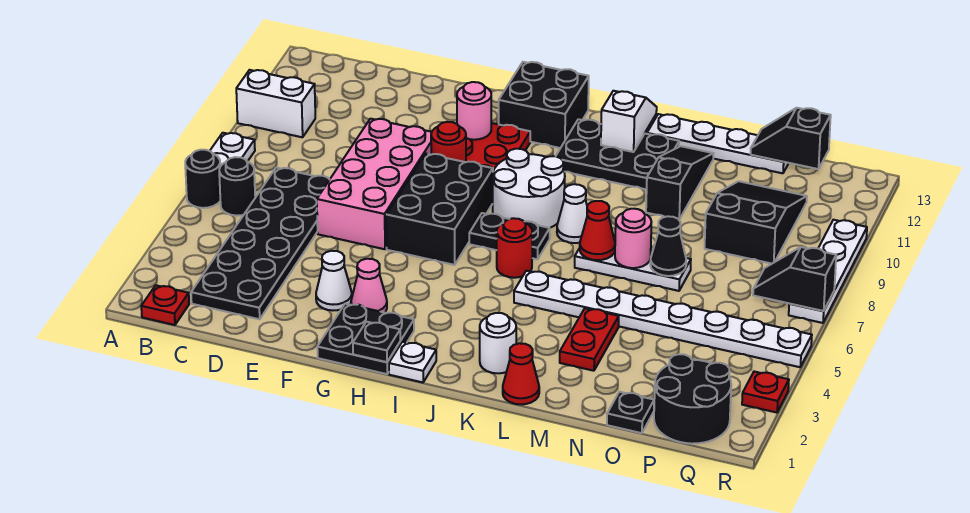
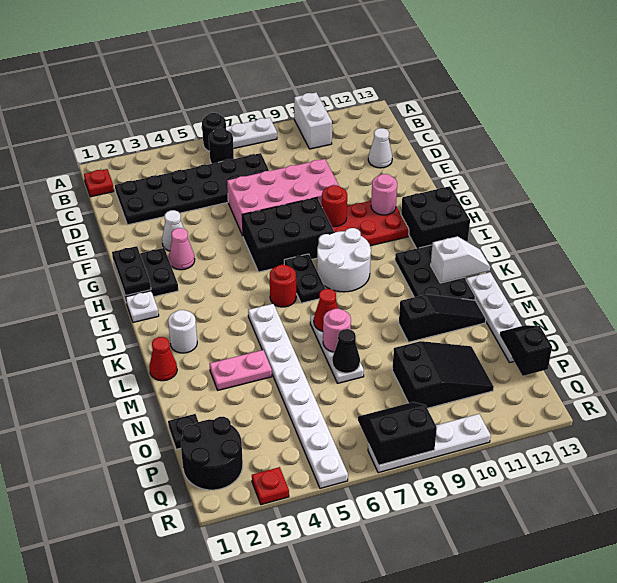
black 1x1 plate [353,322,400,362] -> black 1x2 plate [112,246,151,296]
white 1x1 cone [557,184,587,243] -> white 1x1 cone moved to [368,128,392,168]
red 1x2 plate [560,308,619,371] -> pink 1x2 plate [210,350,272,390]
black 1x2 slope [753,247,836,311] -> black 2x2 slope [358,402,437,465]

